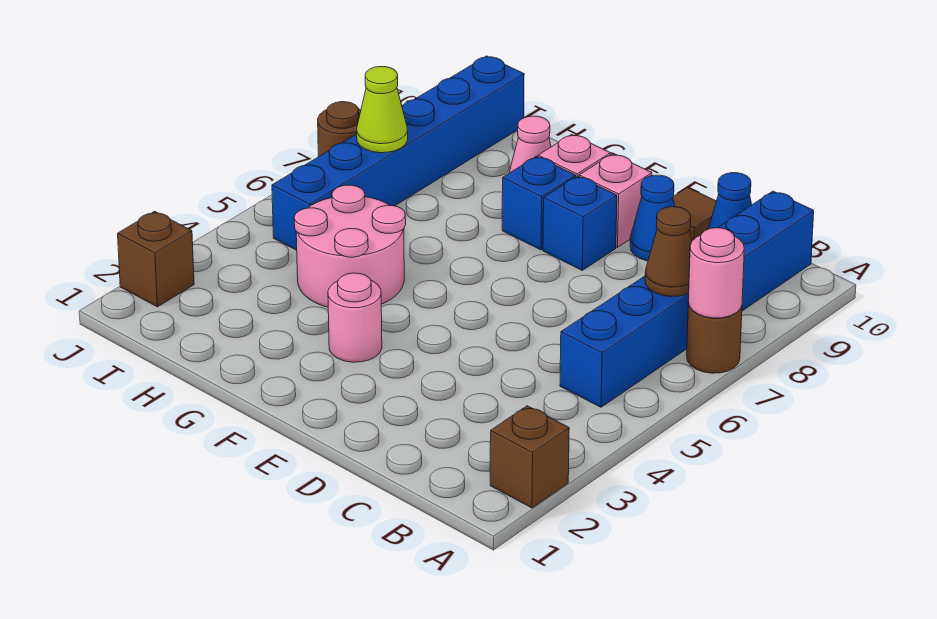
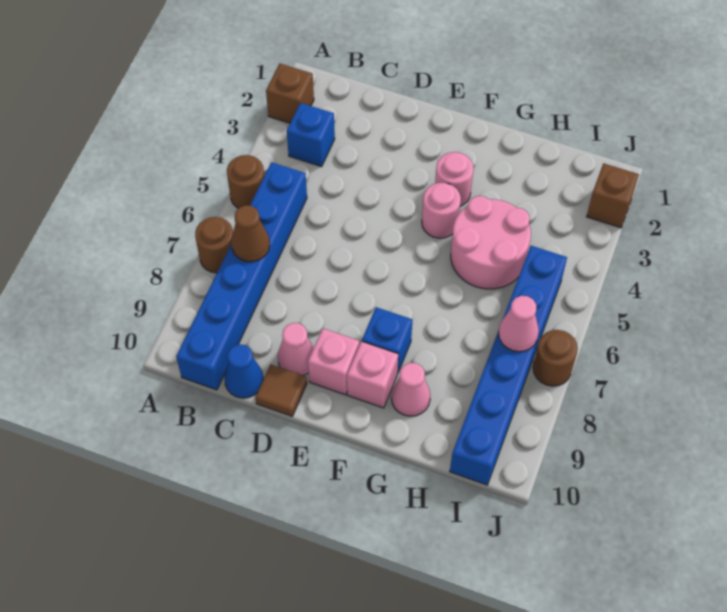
none -> brown 1x1 round brick [227,155,264,208]
pink 1x1 round brick [688,228,744,318] -> pink 1x1 round brick moved to [422,183,461,238]
blue 1x1 cone [630,175,675,261] -> pink 1x1 cone [278,323,314,376]
blue 1x1 brick [543,176,617,270] -> blue 1x1 brick moved to [287,103,335,167]
lime 1x1 cone [357,67,408,153] -> pink 1x1 cone [499,296,539,352]

